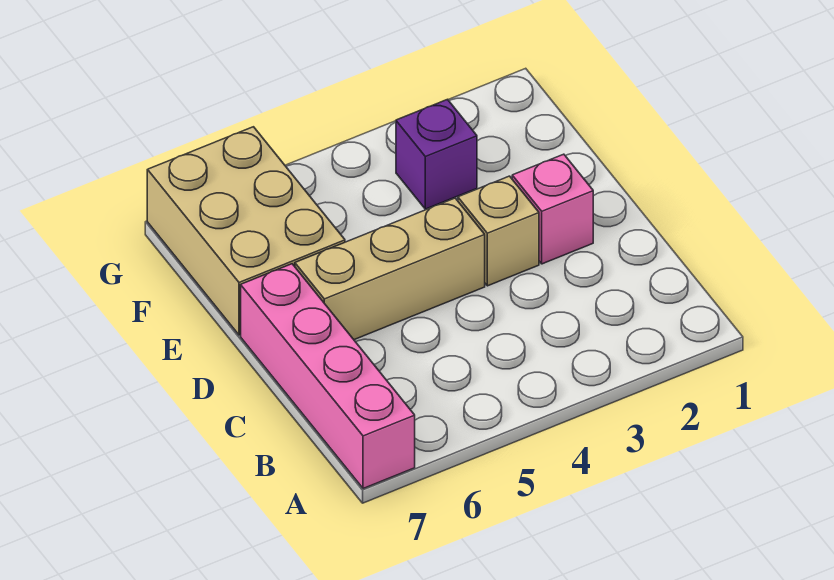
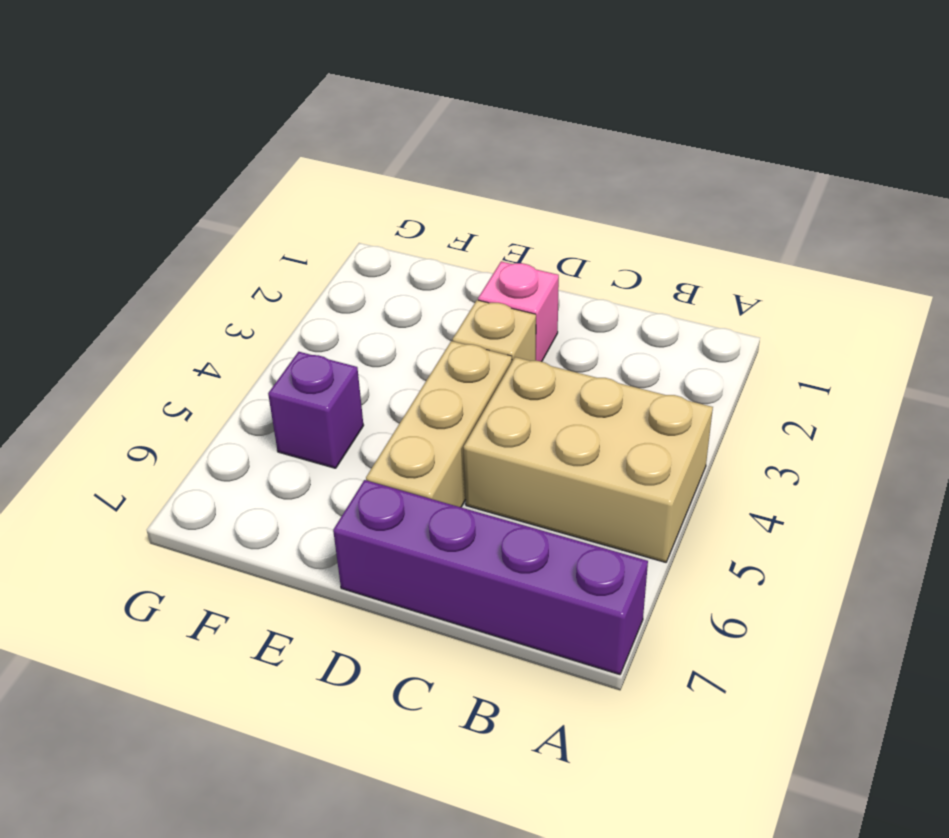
pink 1x4 brick [241,264,415,489] -> purple 1x4 brick [333,480,648,675]
tan 2x3 brick [147,127,345,335] -> tan 2x3 brick moved to [464,357,713,562]
purple 1x1 brick [396,99,477,209] -> purple 1x1 brick moved to [268,352,364,468]

